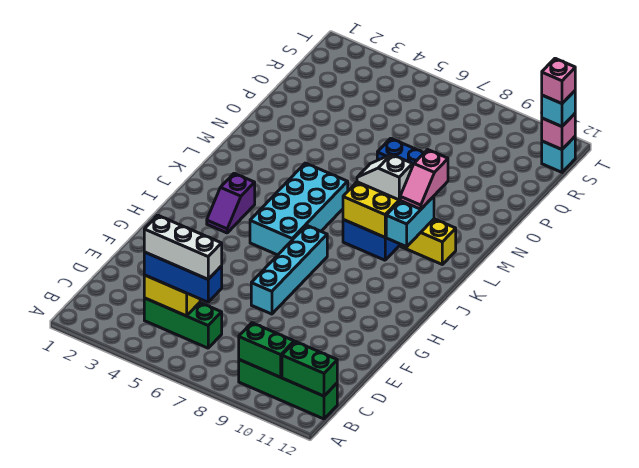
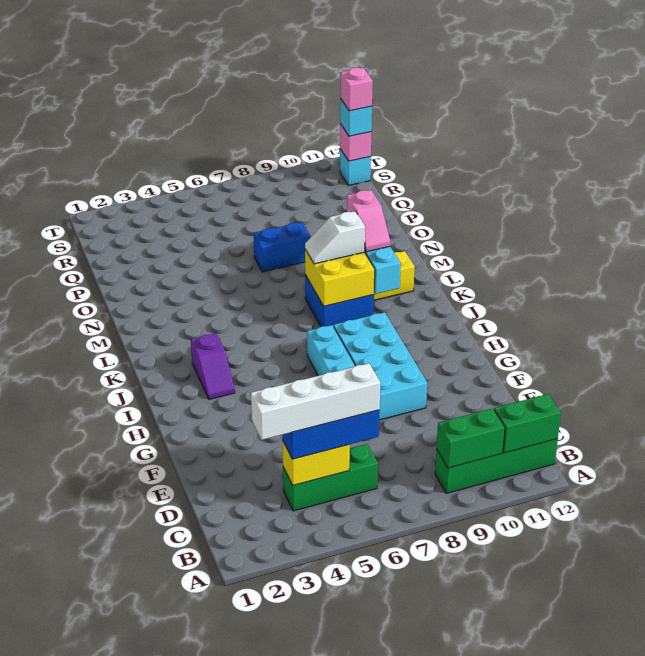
white 1x3 brick [144,215,222,279] -> white 1x4 brick [251,363,380,440]
cyan 2x4 brick [250,163,348,255] -> cyan 2x4 brick moved to [334,312,427,420]

